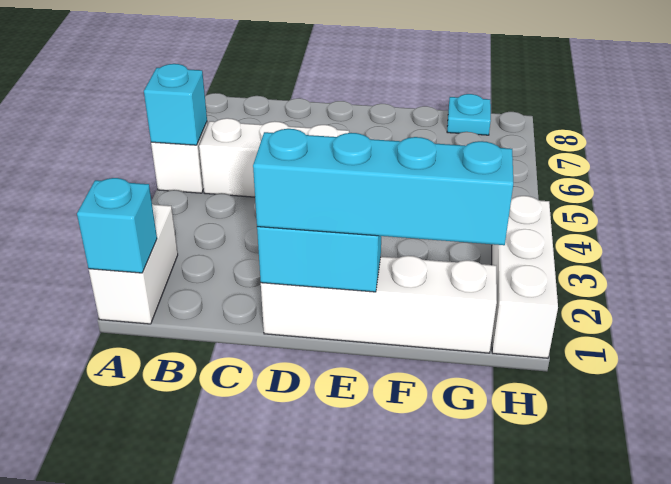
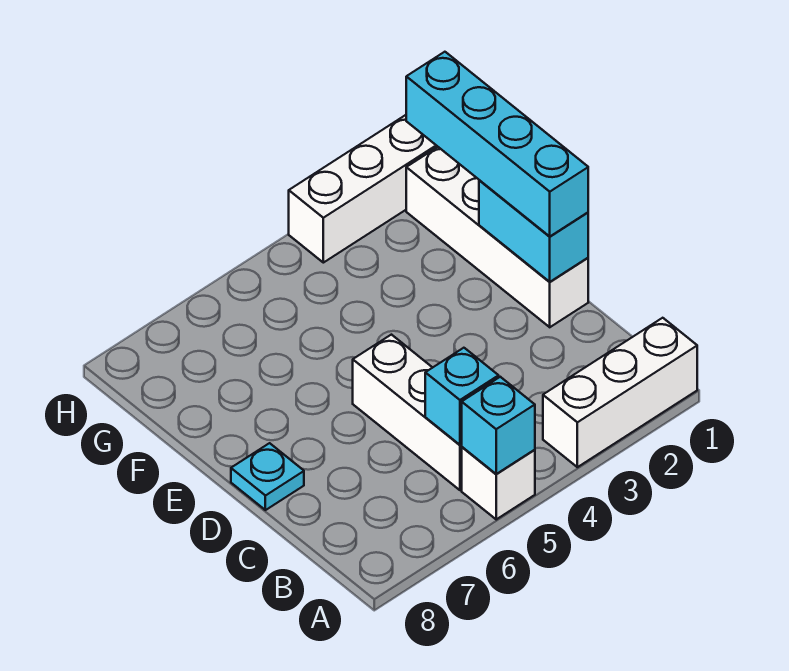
white 1x2 brick [89,204,178,324] -> white 1x3 brick [543,318,697,467]
cyan 1x1 brick [77,178,157,273] -> cyan 1x1 brick moved to [425,348,499,445]
cyan 1x1 plate [447,94,491,135] -> cyan 1x1 plate moved to [231,443,304,510]

